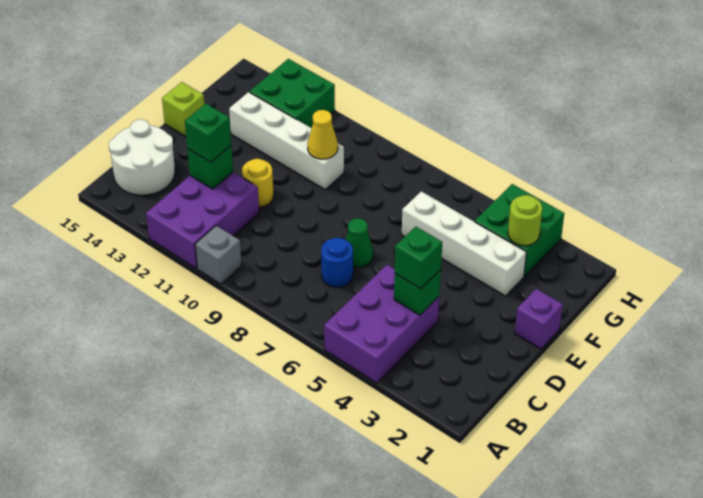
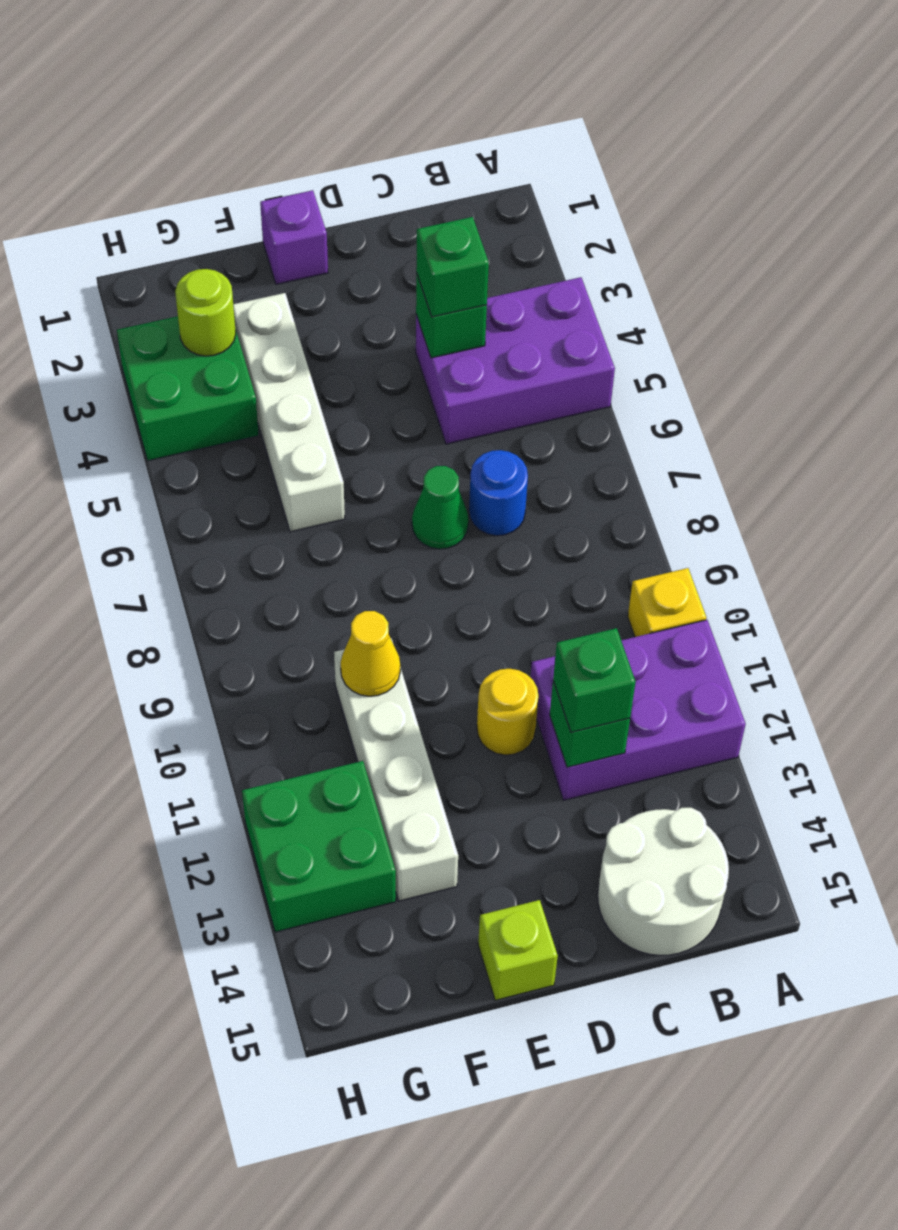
grey 1x1 brick [195,226,242,284] -> yellow 1x1 brick [628,568,706,637]

